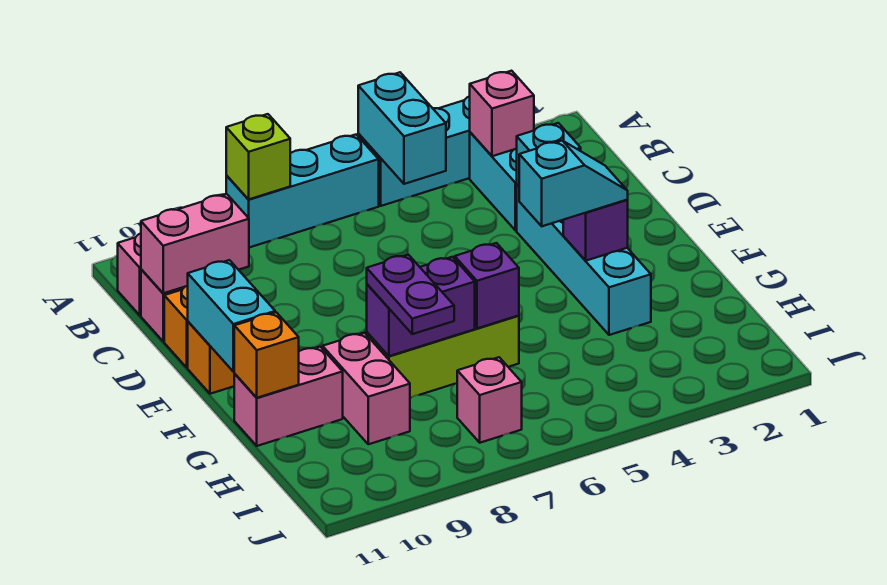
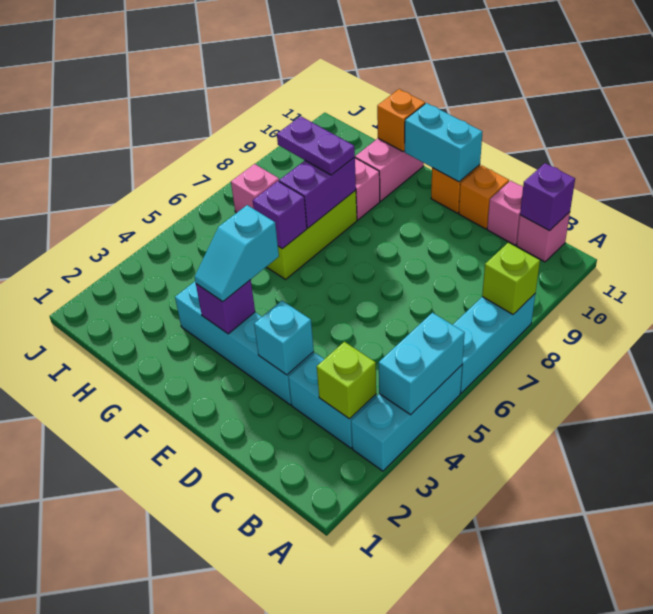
cyan 1x2 brick [358,72,446,184] -> cyan 1x2 brick turned to [379,313,465,415]
pink 1x1 brick [470,71,534,156] -> lime 1x1 brick [317,342,376,419]
none -> purple 1x1 brick [520,163,575,231]
pink 1x2 brick [141,194,249,293] -> none

